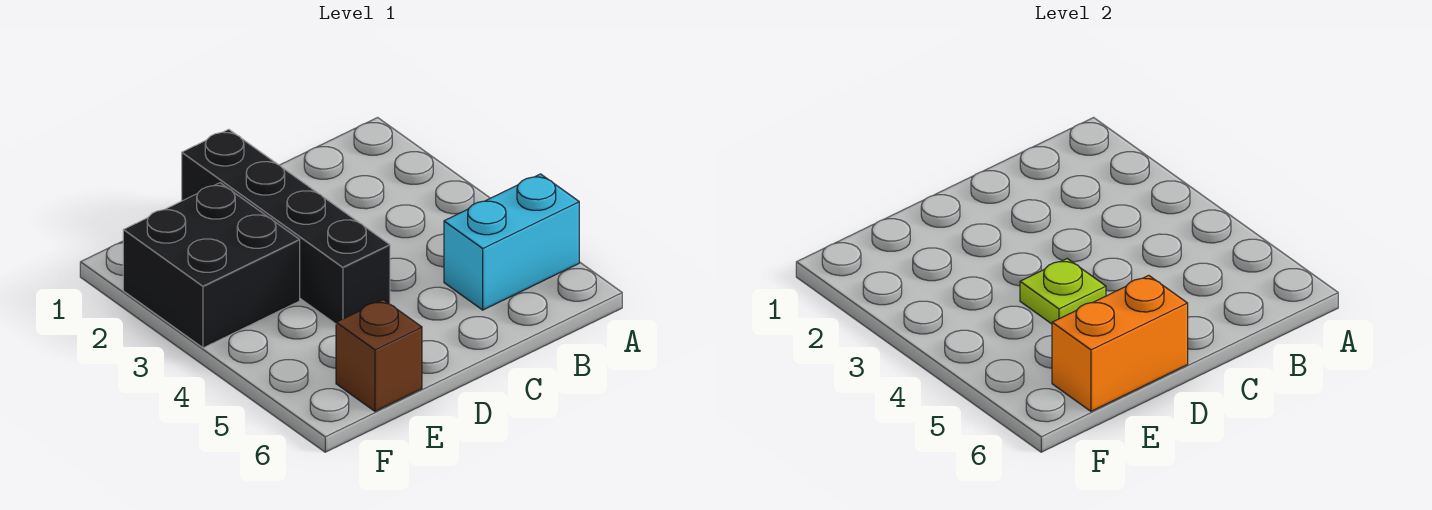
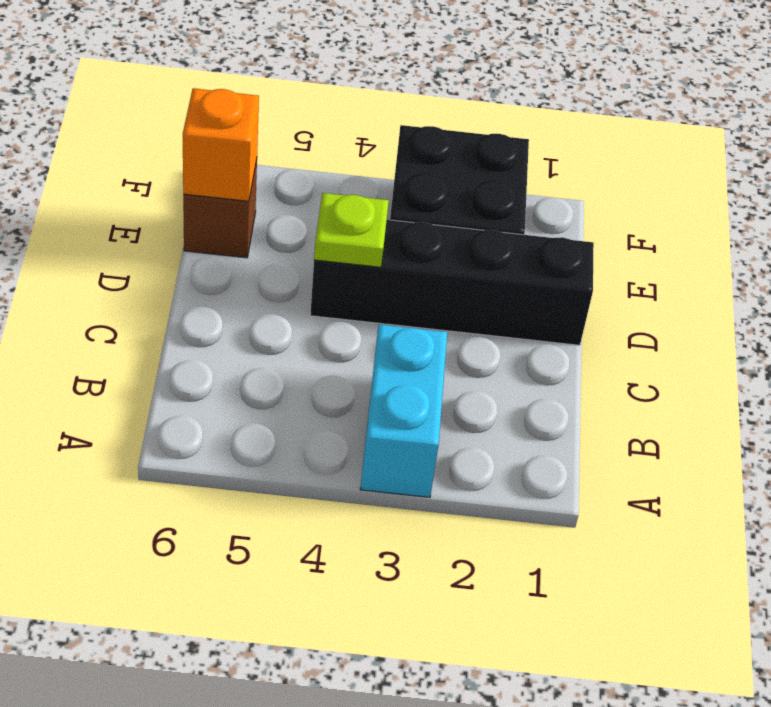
cyan 1x2 brick [444,174,579,310] -> cyan 1x2 brick moved to [360,324,447,497]
orange 1x2 brick [1052,275,1188,411] -> orange 1x1 brick [183,88,259,201]

